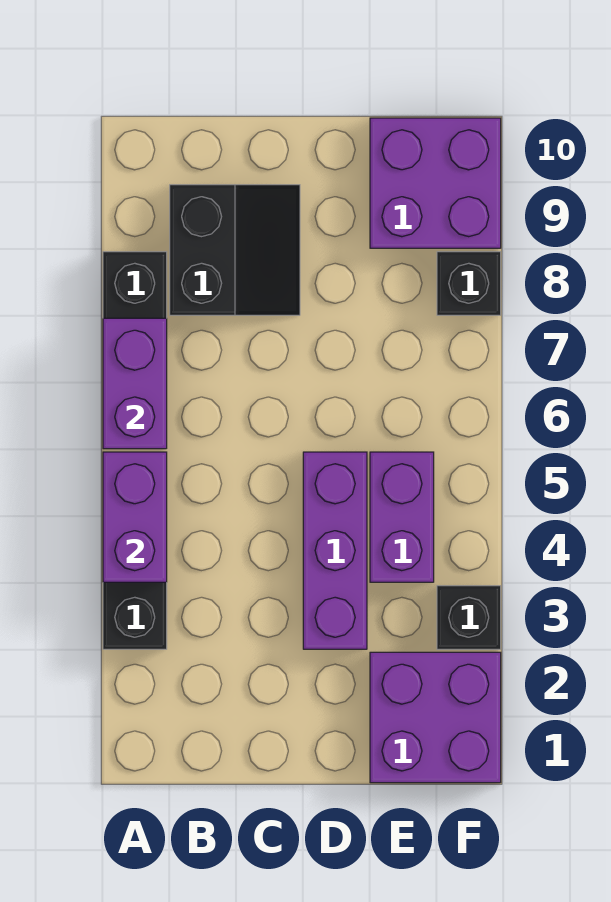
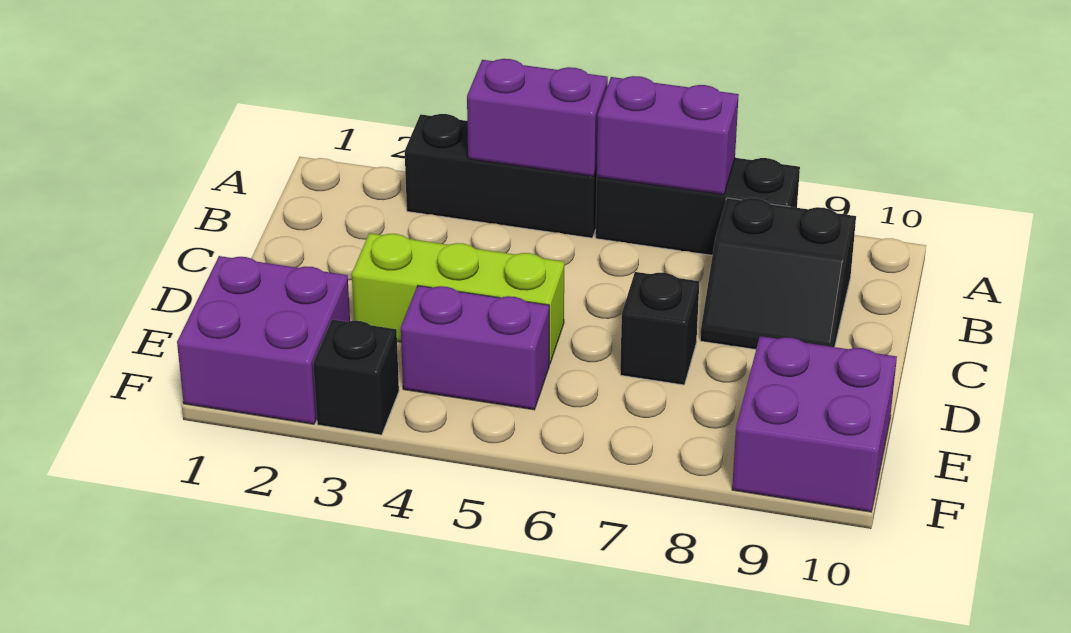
purple 1x3 brick [303,452,367,649] -> lime 1x3 brick [352,233,564,365]
black 1x1 brick [437,252,501,315] -> black 1x1 brick moved to [620,272,699,385]

